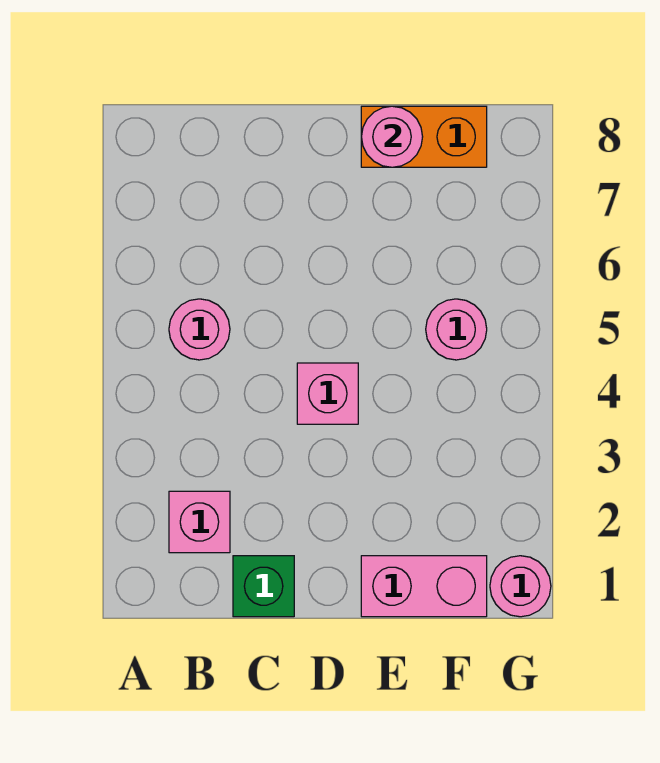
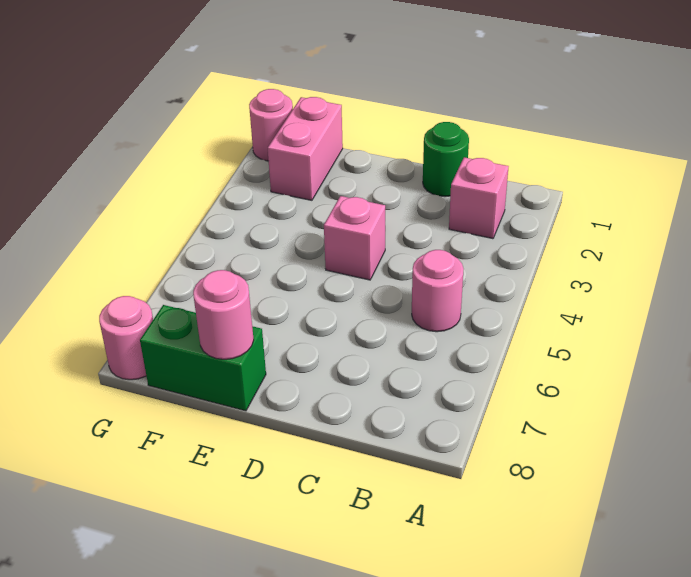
green 1x1 brick [233,556,294,617] -> green 1x1 round brick [423,122,469,197]
pink 1x2 brick [361,556,487,617] -> pink 1x2 brick turned to [268,97,343,200]
orange 1x2 brick [361,106,487,167] -> green 1x2 brick [140,305,266,411]
pink 1x1 round brick [426,299,487,360] -> pink 1x1 round brick moved to [99,296,153,380]

